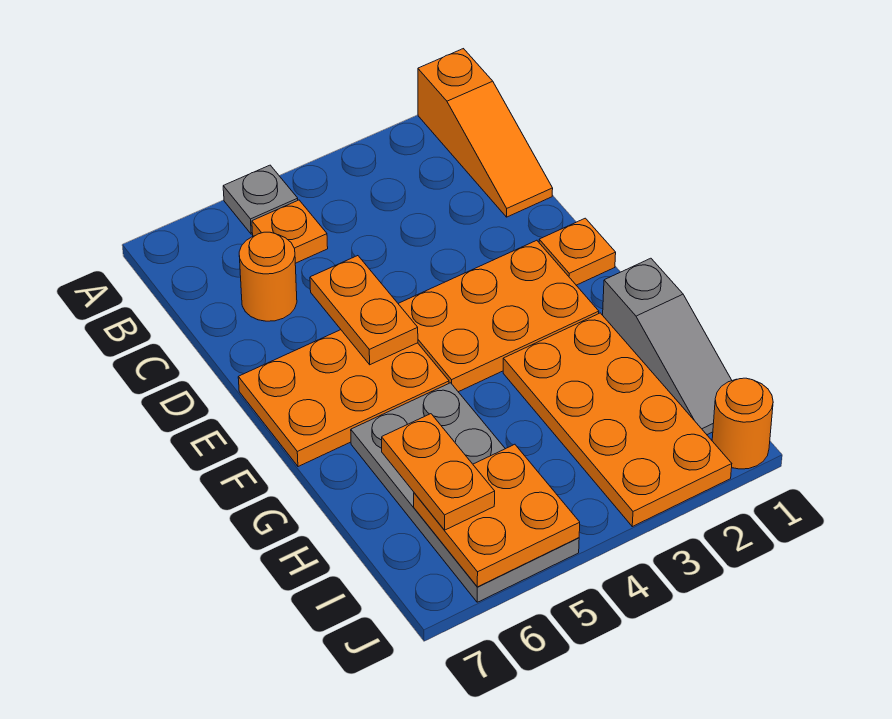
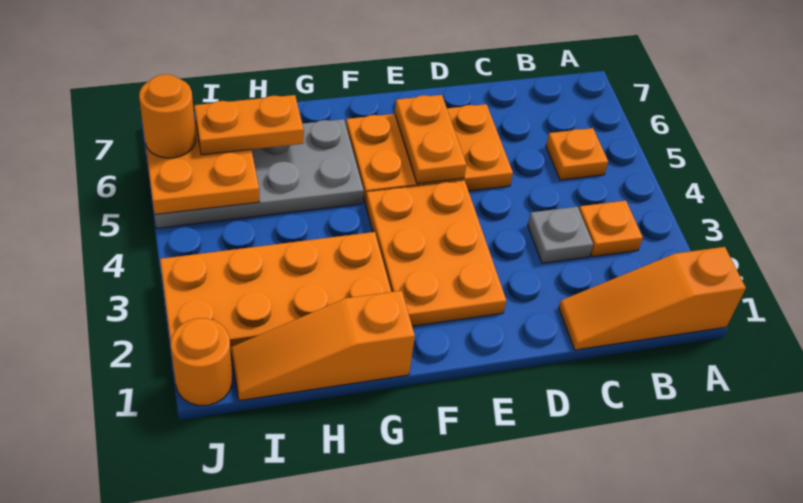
grey 1x1 plate [223,165,298,234] -> grey 1x1 plate moved to [528,207,593,263]
orange 1x1 round brick [239,232,297,321] -> orange 1x1 round brick moved to [139,74,196,158]
orange 1x2 plate [310,256,418,365] -> orange 1x2 plate turned to [395,95,466,184]
orange 1x1 plate [539,218,616,285] -> orange 1x1 plate moved to [579,201,643,257]
orange 2x3 plate [238,330,449,467] -> orange 2x3 plate turned to [346,104,513,203]
grey 1x3 slope [603,258,732,435] -> orange 1x3 slope [231,291,415,401]

